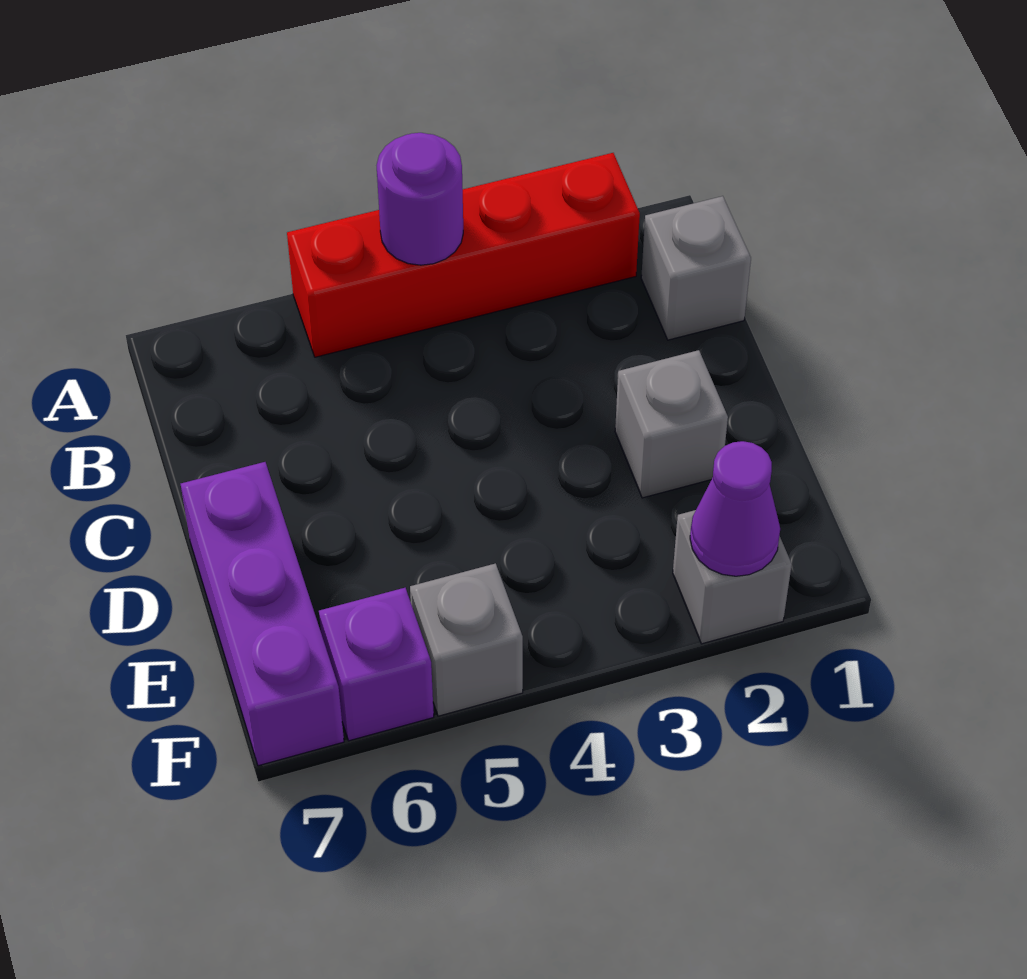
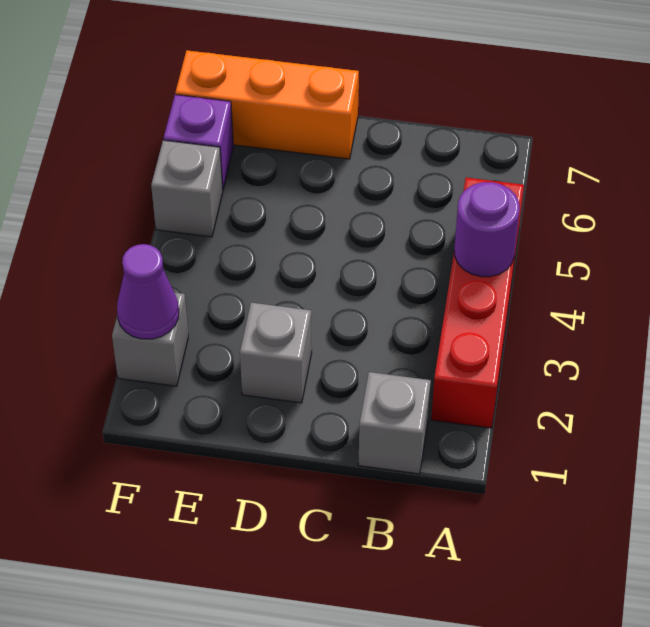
purple 1x3 brick [181,462,344,766] -> orange 1x3 brick [175,50,359,159]

